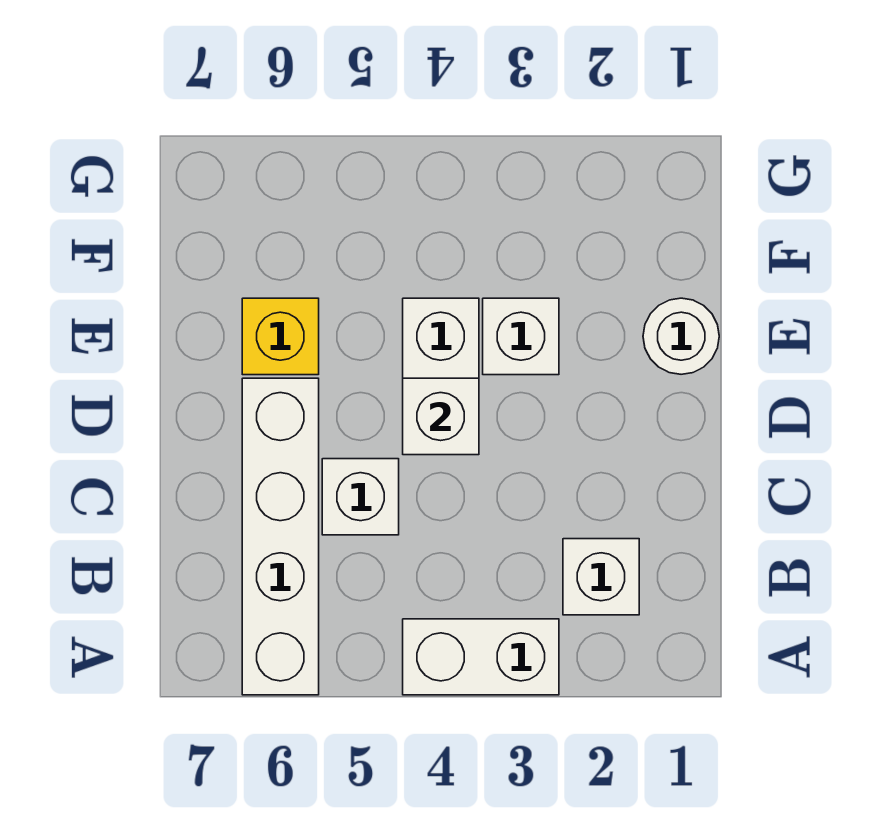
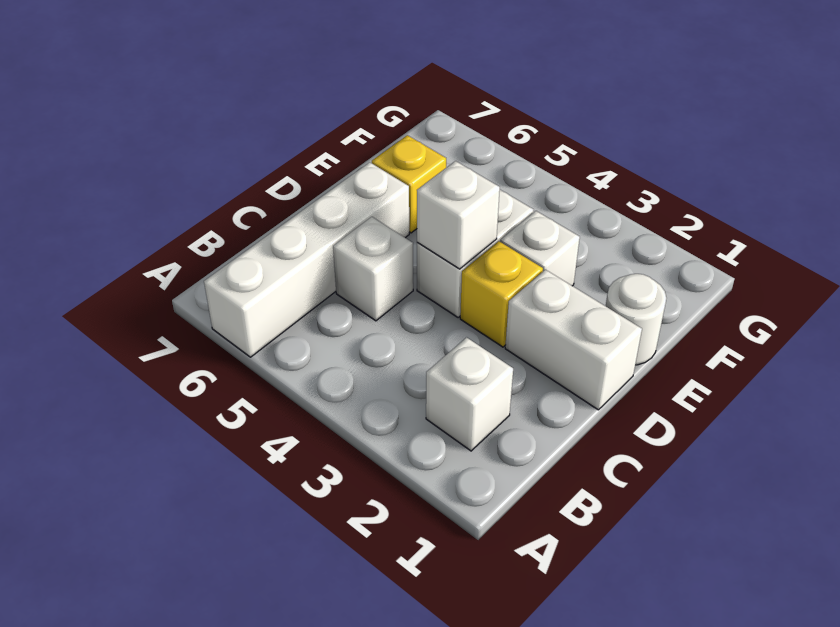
white 1x2 brick [403,619,559,695] -> white 1x2 brick moved to [505,270,642,410]
none -> yellow 1x1 brick [460,241,543,347]

